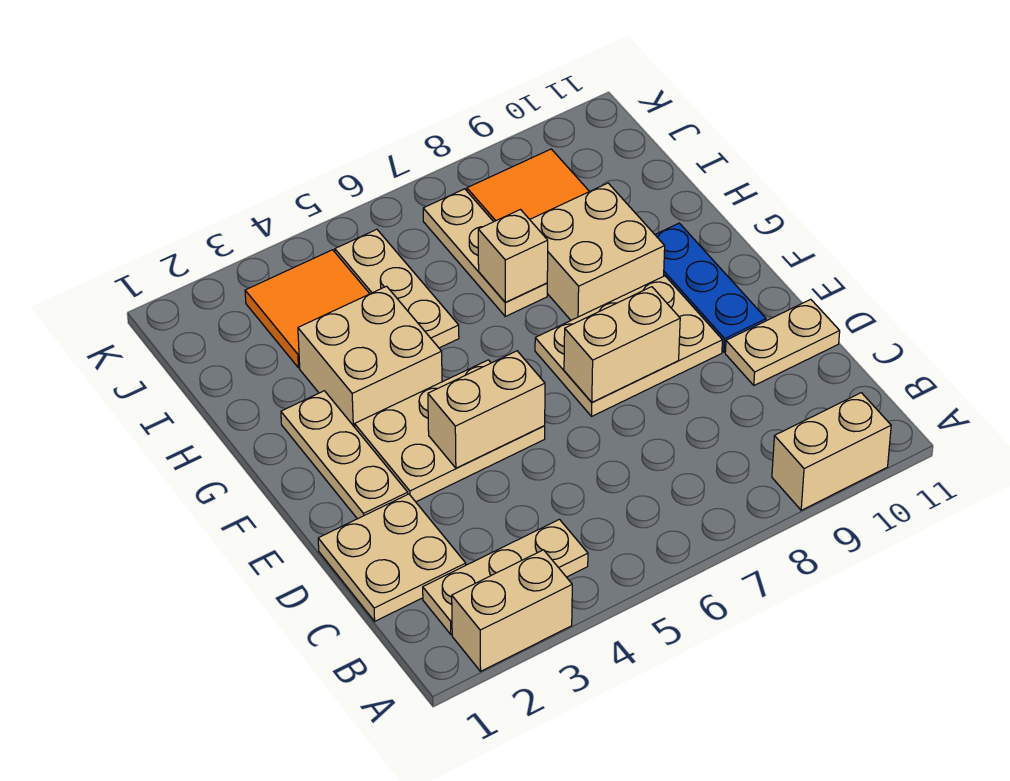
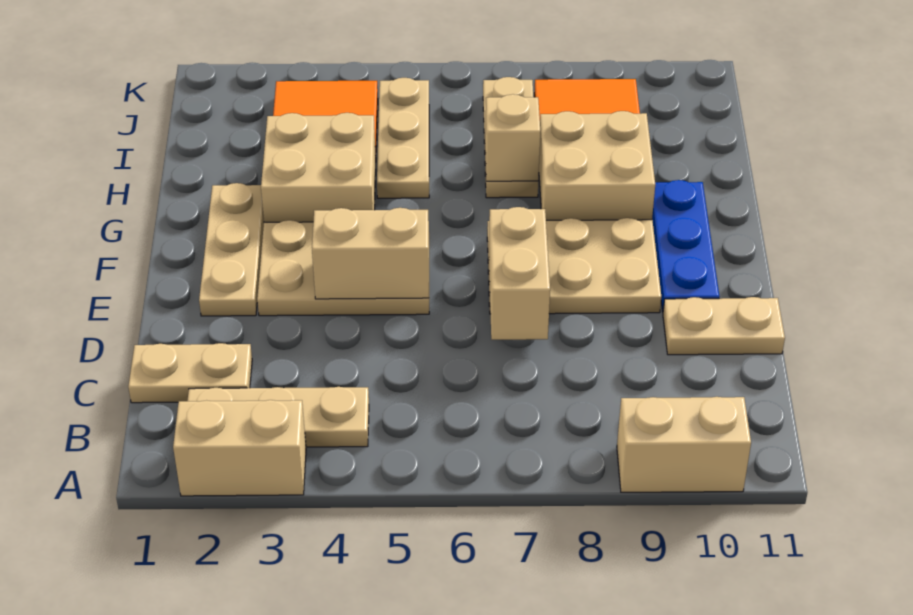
tan 2x2 plate [318,494,466,621] -> tan 1x2 plate [128,343,252,403]
tan 1x2 brick [564,287,680,402] -> tan 1x2 brick turned to [489,207,550,340]

